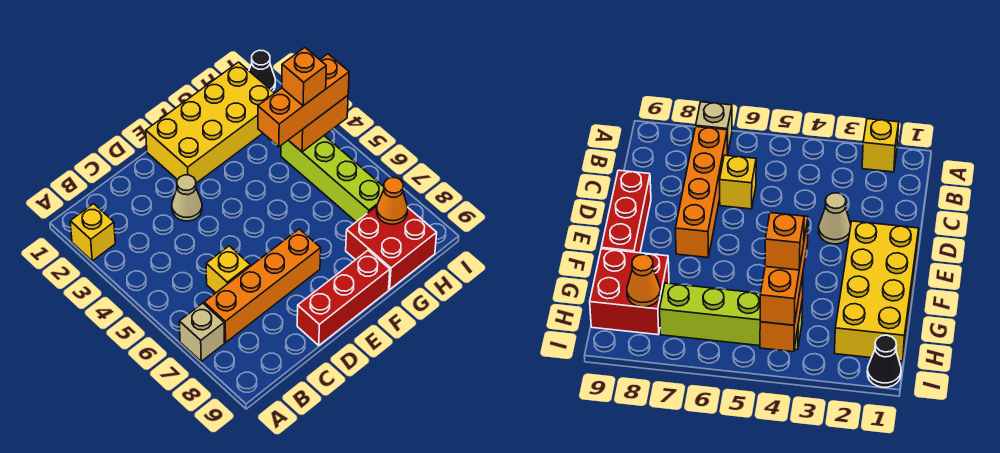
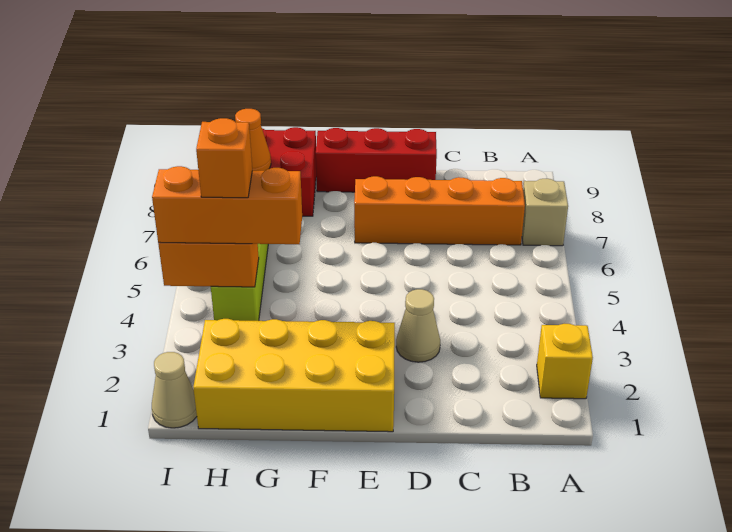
yellow 1x1 brick [206,246,250,293] -> none
black 1x1 cone [249,50,275,91] -> tan 1x1 cone [152,352,197,428]

